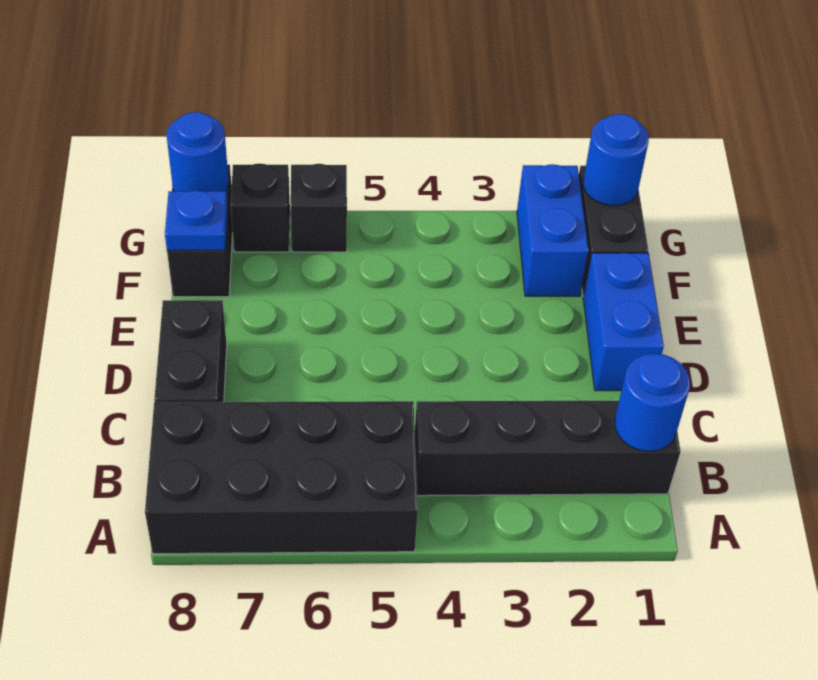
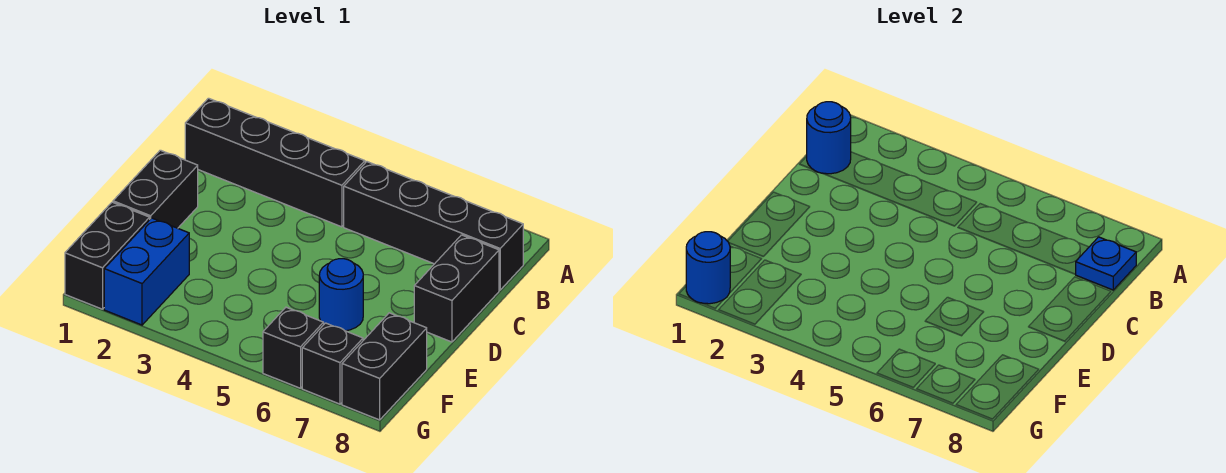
black 2x4 brick [145,401,418,554] -> black 1x4 brick [344,162,523,290]
blue 1x2 brick [583,253,664,391] -> black 1x2 brick [113,150,198,228]
blue 1x1 plate [165,190,228,250] -> blue 1x1 plate moved to [1075,237,1136,290]
blue 1x1 round brick [166,112,229,191] -> blue 1x1 round brick moved to [319,259,363,331]

